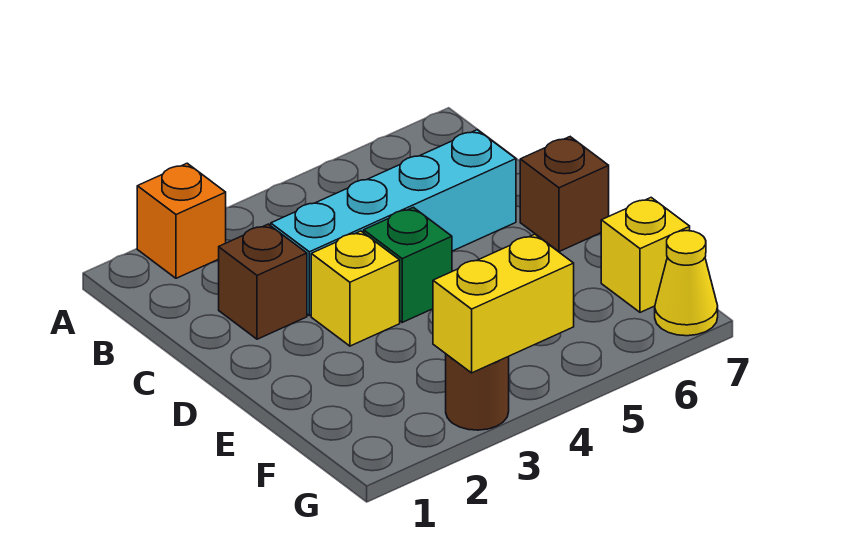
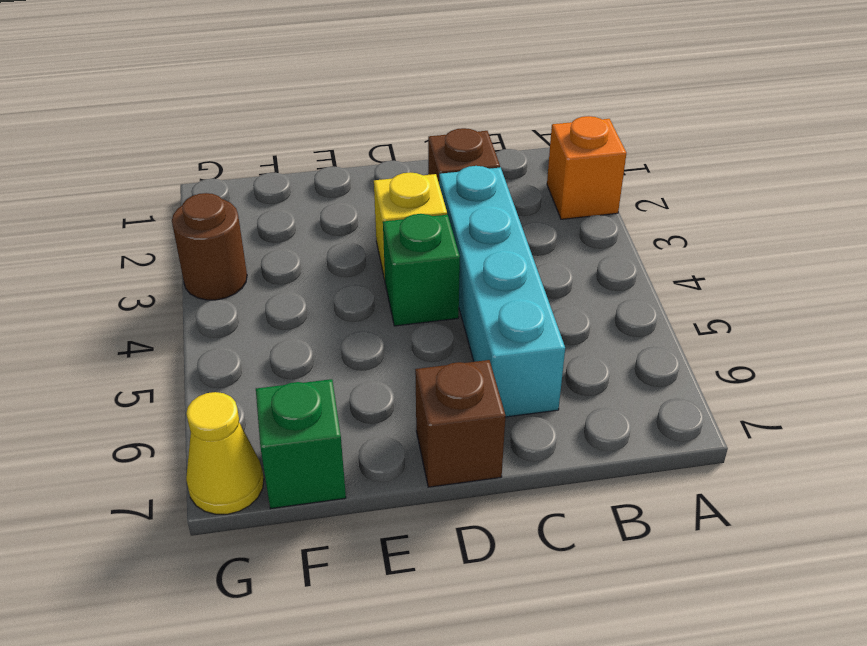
yellow 1x1 brick [601,198,690,312] -> green 1x1 brick [256,379,346,509]
yellow 1x2 brick [433,234,574,373] -> none

